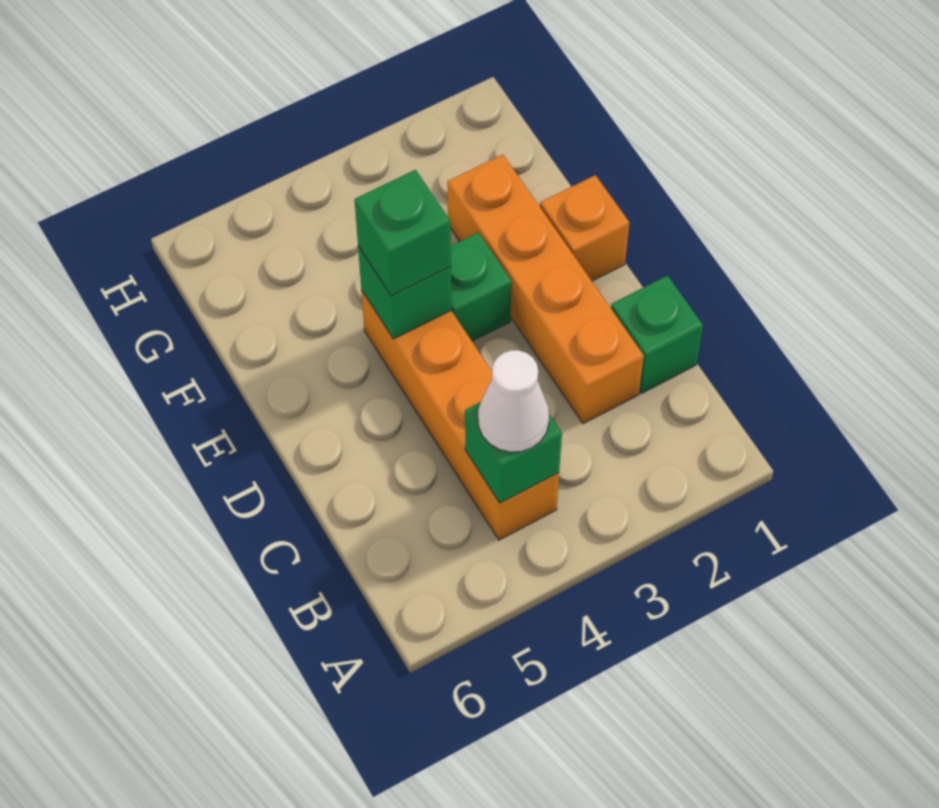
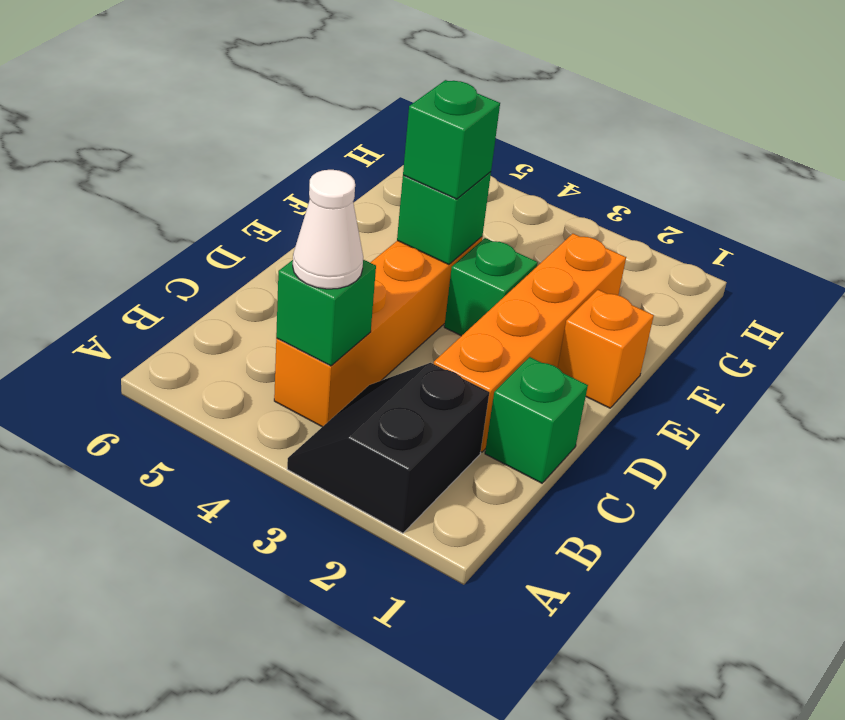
none -> black 2x2 slope [287,363,489,533]

